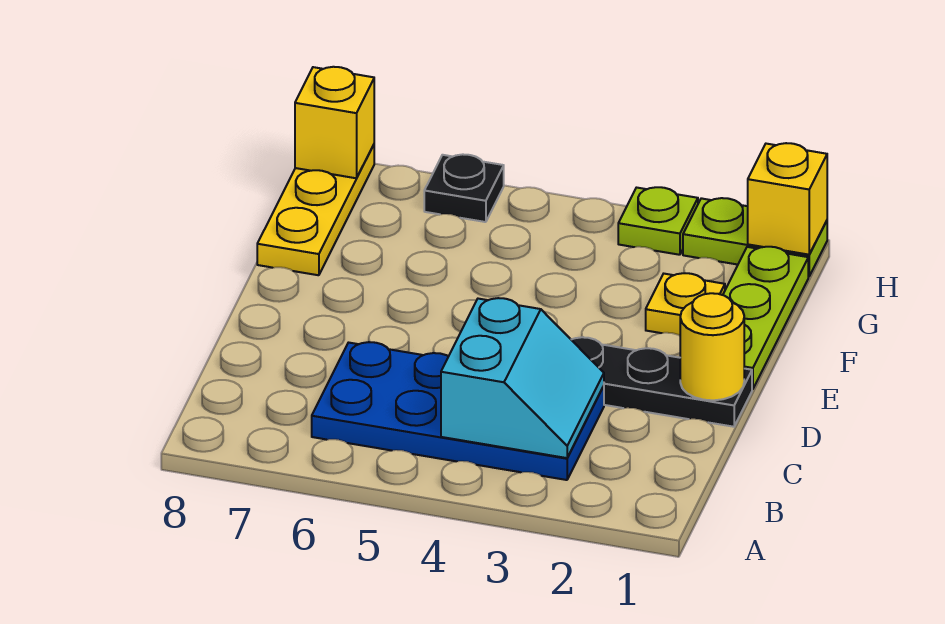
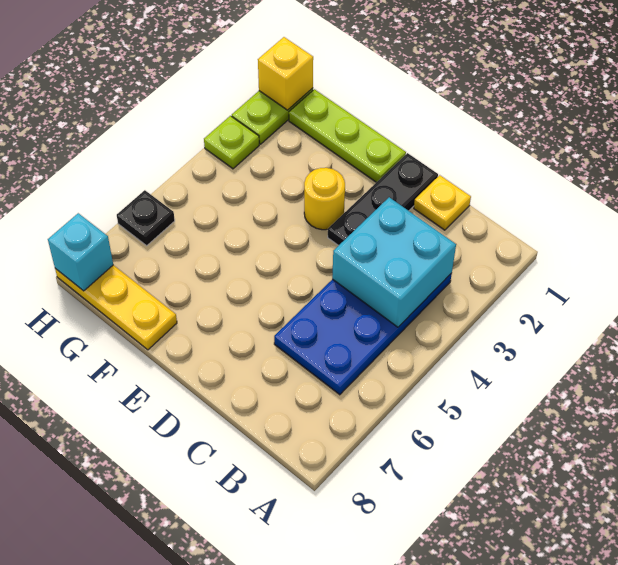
cyan 2x2 slope [441,298,604,458] -> cyan 2x2 brick [332,197,456,327]
yellow 1x1 round brick [680,293,744,400] -> yellow 1x1 round brick moved to [304,168,345,230]
yellow 1x1 plate [646,273,725,336] -> yellow 1x1 plate moved to [414,175,471,230]
yellow 1x1 brick [295,67,374,178] -> cyan 1x1 brick [48,213,113,291]

